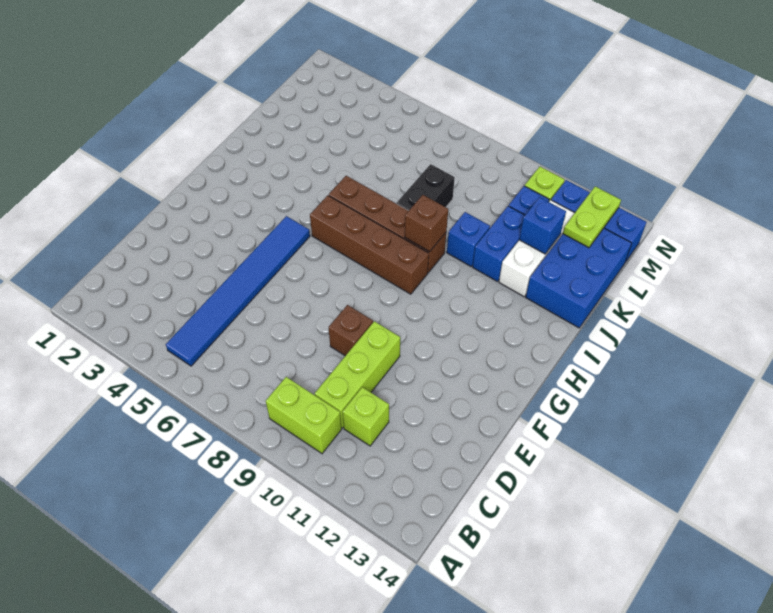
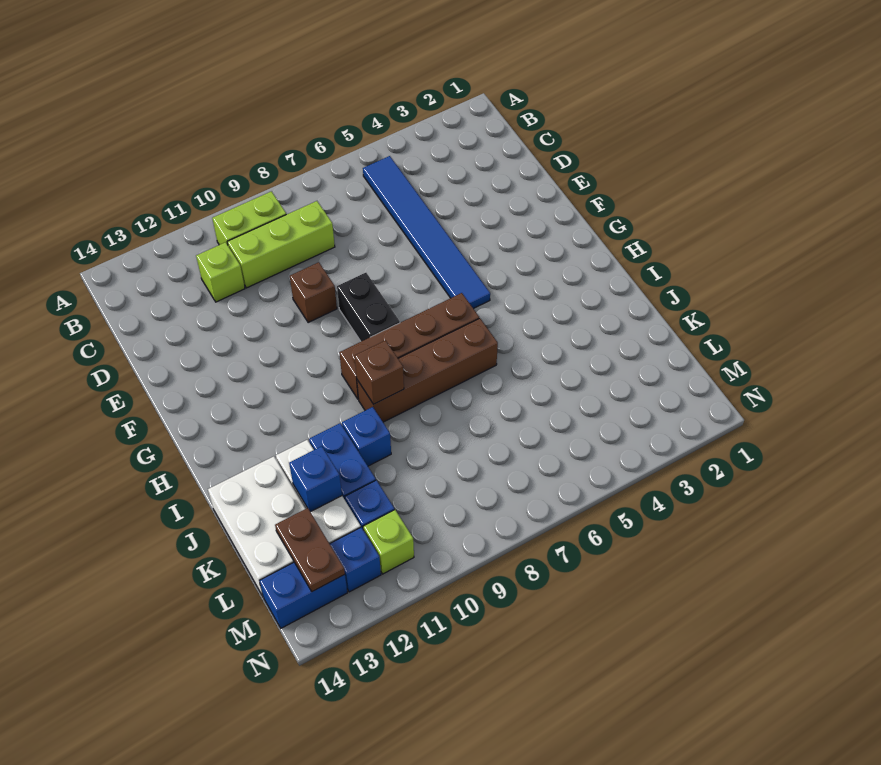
lime 1x3 brick [315,321,400,428] -> lime 1x3 brick turned to [227,201,335,288]
black 1x2 brick [397,164,455,210] -> black 1x2 brick moved to [337,273,400,341]
blue 2x3 brick [526,228,632,328] -> white 2x3 brick [208,456,305,596]
lime 1x2 plate [563,186,621,248] -> brown 1x2 plate [275,508,345,592]

